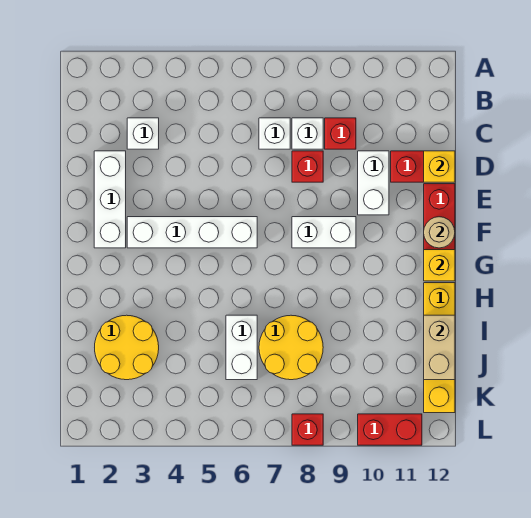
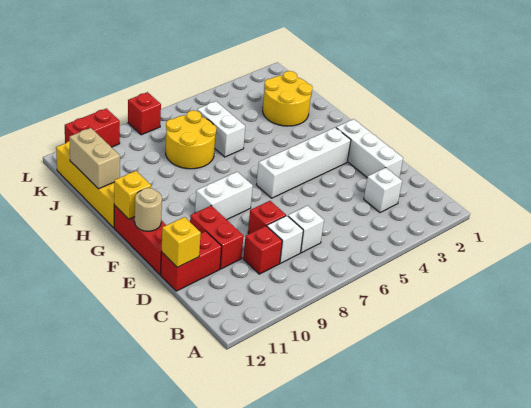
white 1x2 brick [358,151,389,215] -> red 1x2 brick [190,206,244,269]

